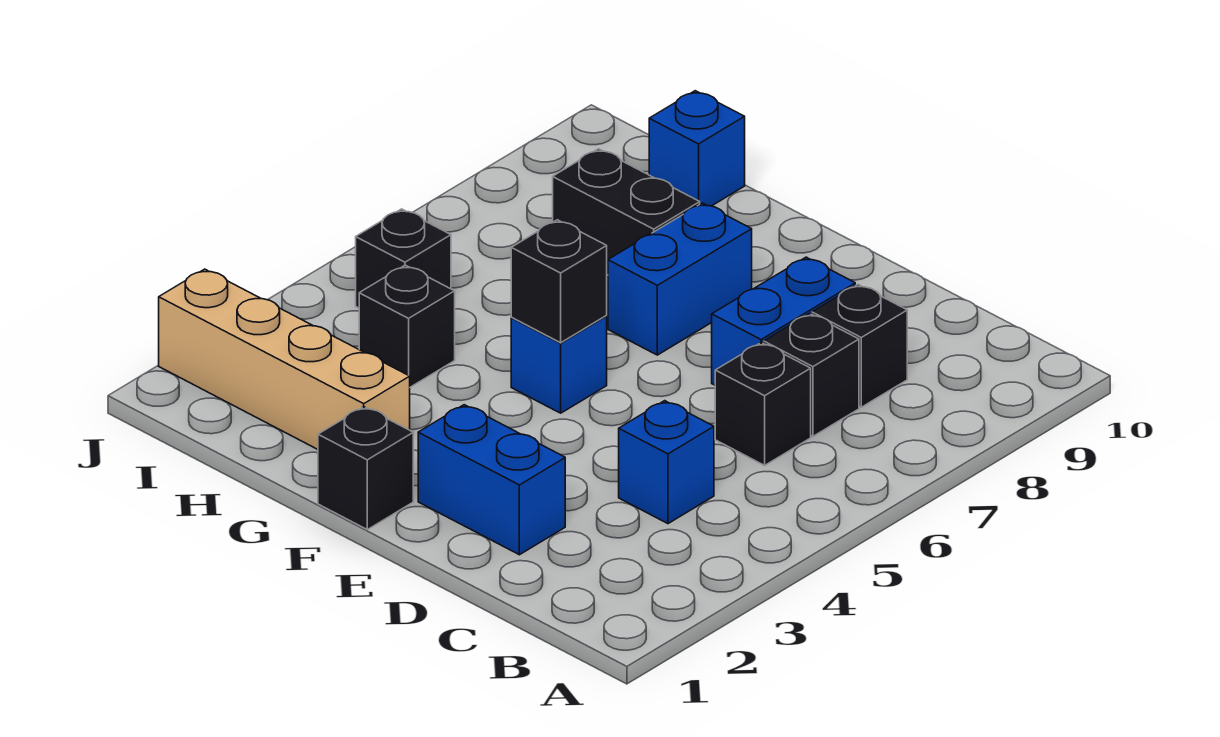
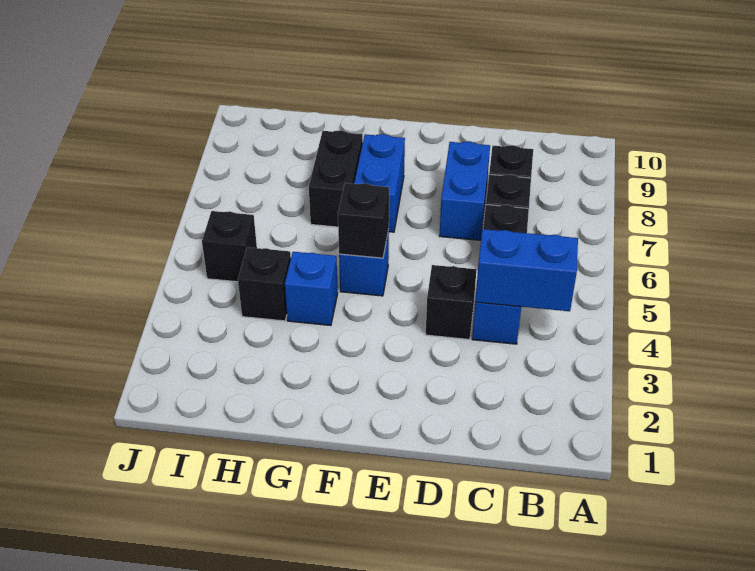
blue 1x2 brick [418,405,565,555] -> blue 1x2 brick moved to [475,229,578,311]
black 1x1 brick [318,407,413,529] -> black 1x1 brick moved to [426,265,477,339]
tan 1x4 brick [159,269,410,449] -> none
black 1x2 brick [553,149,700,275] -> black 1x2 brick turned to [309,130,363,227]
blue 1x1 brick [649,91,745,206] -> blue 1x1 brick moved to [285,252,338,326]

